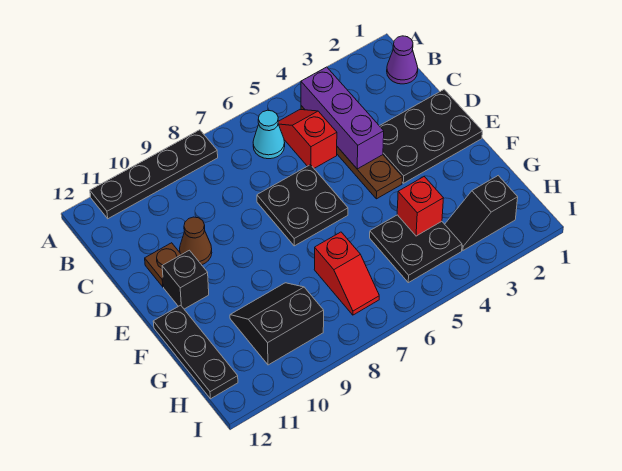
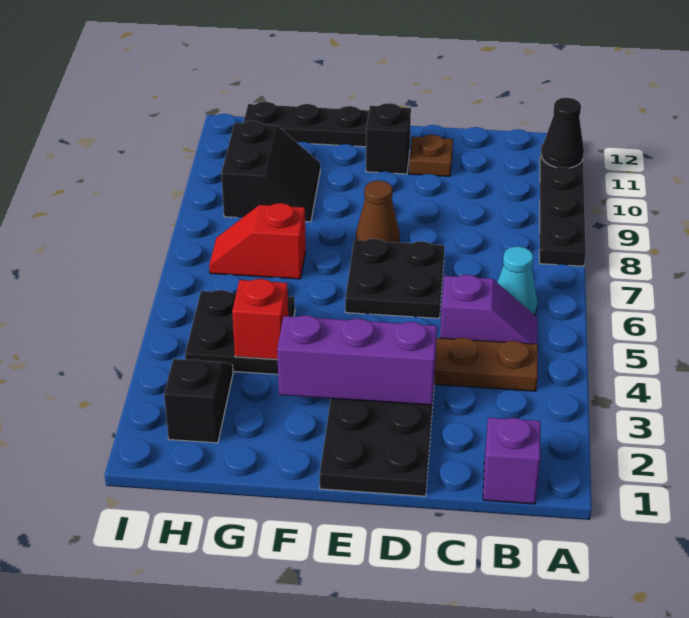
none -> black 1x1 cone [541,98,584,168]
purple 1x1 cone [387,36,418,84] -> purple 1x1 brick [483,418,540,504]
purple 1x3 brick [301,67,384,169] -> purple 1x3 brick moved to [277,315,437,405]
red 1x2 slope [278,110,337,168] -> purple 1x2 slope [440,274,537,344]
brown 1x1 cone [180,217,212,265] -> brown 1x1 cone moved to [356,180,400,243]

